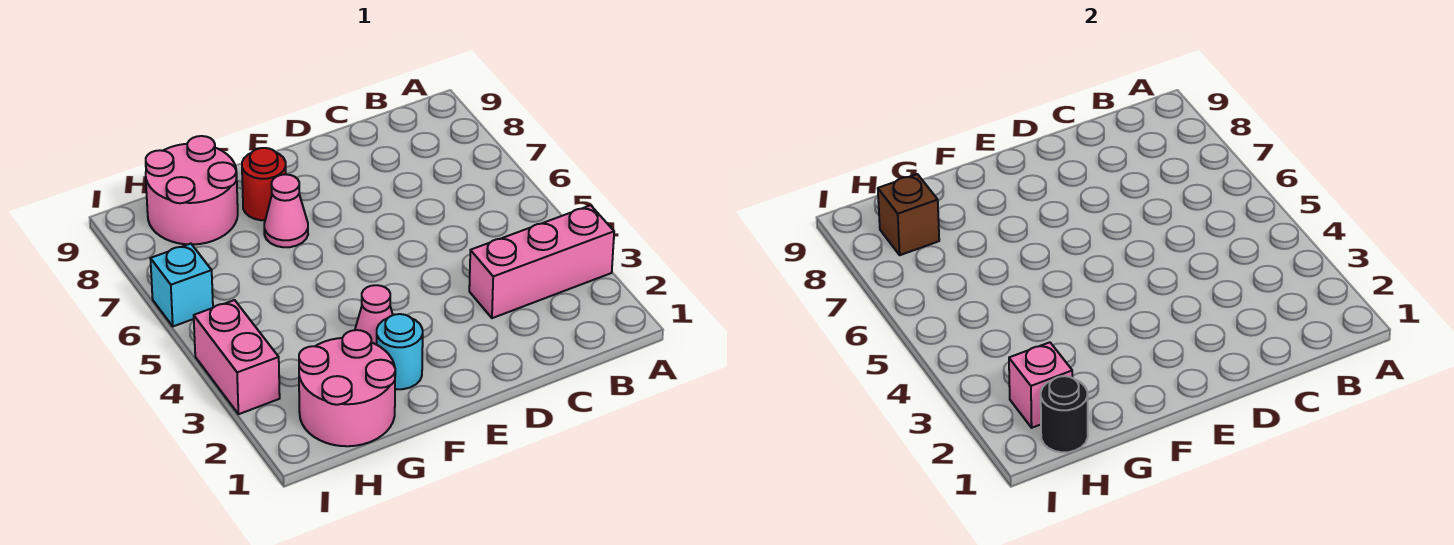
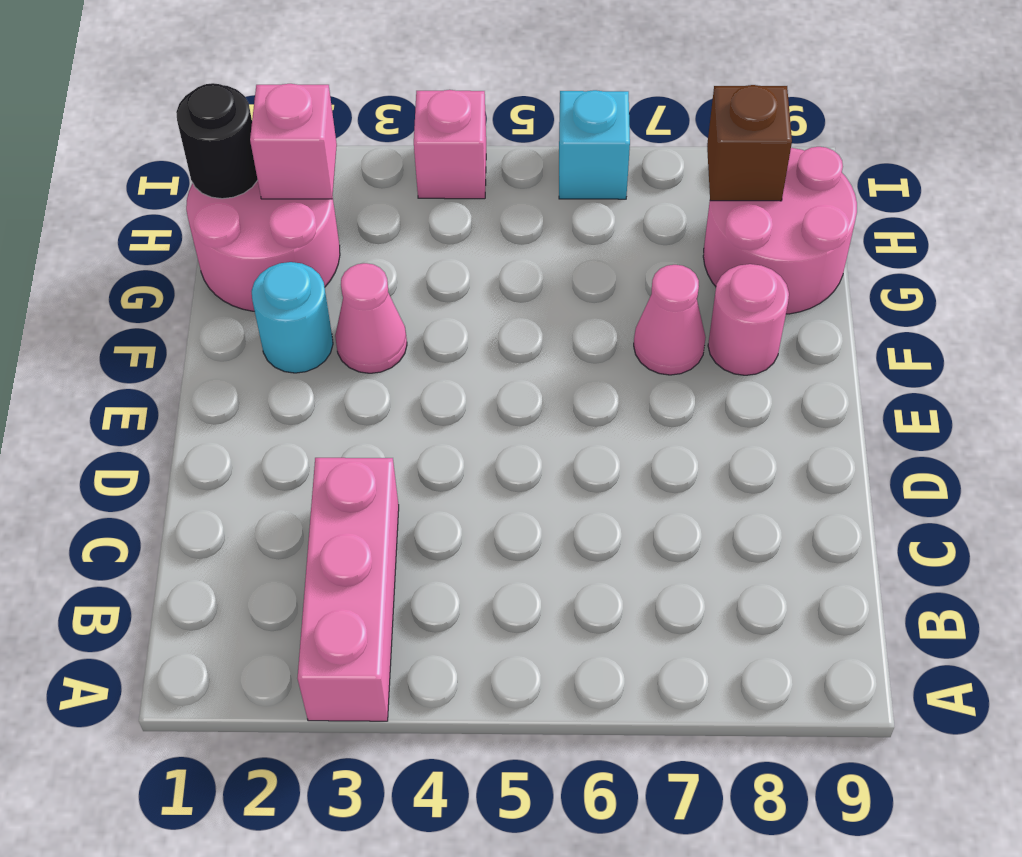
red 1x1 round brick [242,148,286,220] -> pink 1x1 round brick [708,264,789,375]
pink 1x2 brick [194,300,280,414] -> pink 1x1 brick [414,90,486,199]

